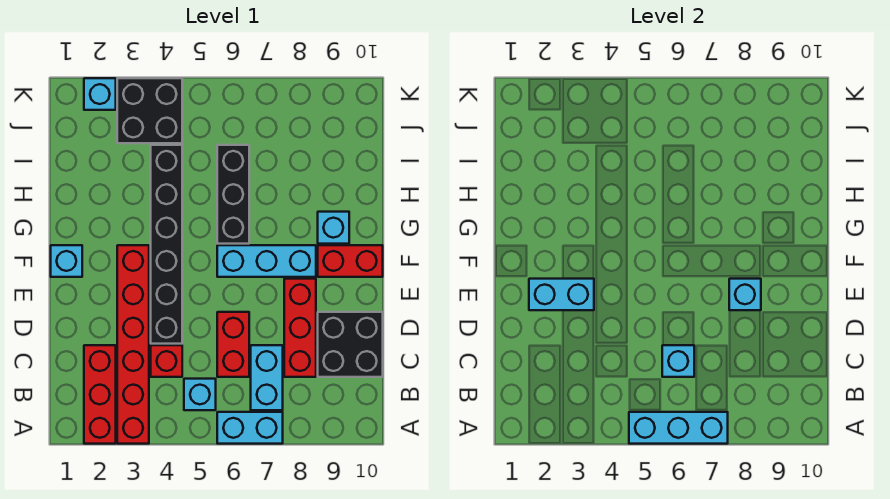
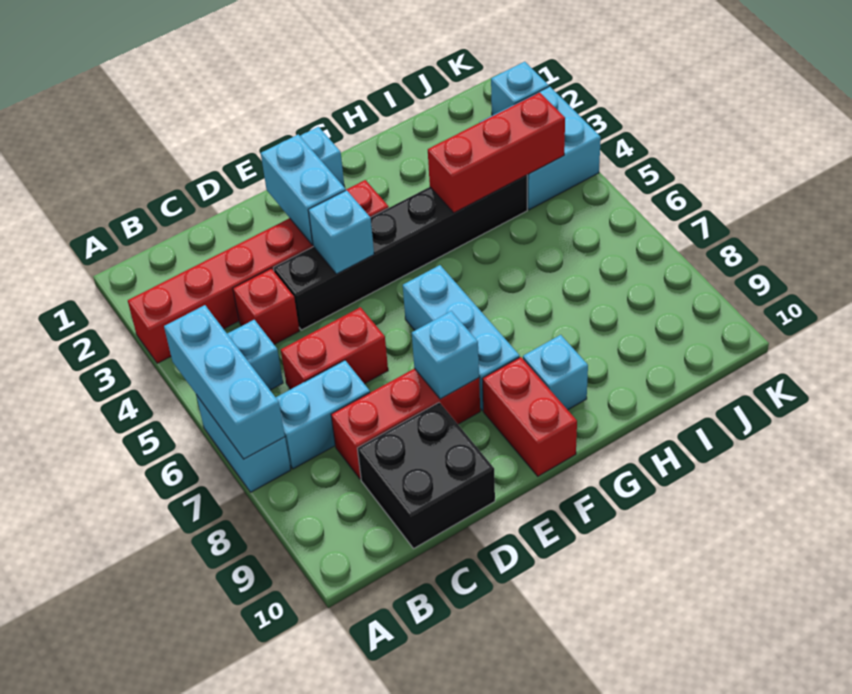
red 1x3 brick [84,345,116,444] -> red 1x3 brick moved to [428,92,565,213]
cyan 1x1 brick [662,345,694,377] -> cyan 1x1 brick moved to [308,190,374,274]
black 1x3 brick [217,145,249,244] -> none
black 2x2 brick [117,78,182,143] -> cyan 2x2 brick [479,87,601,210]

